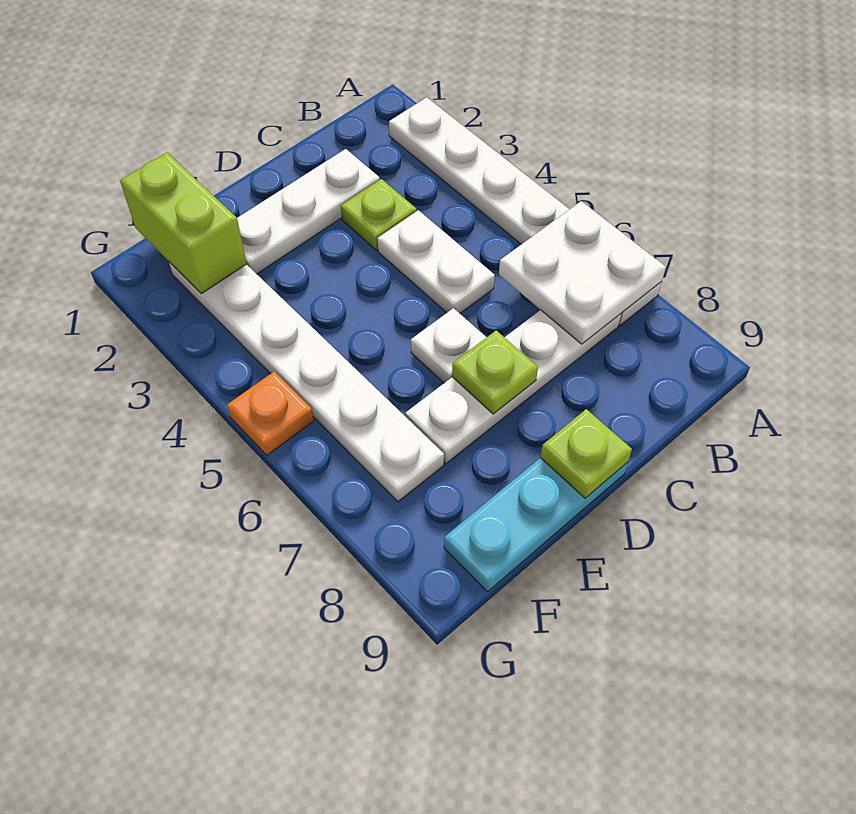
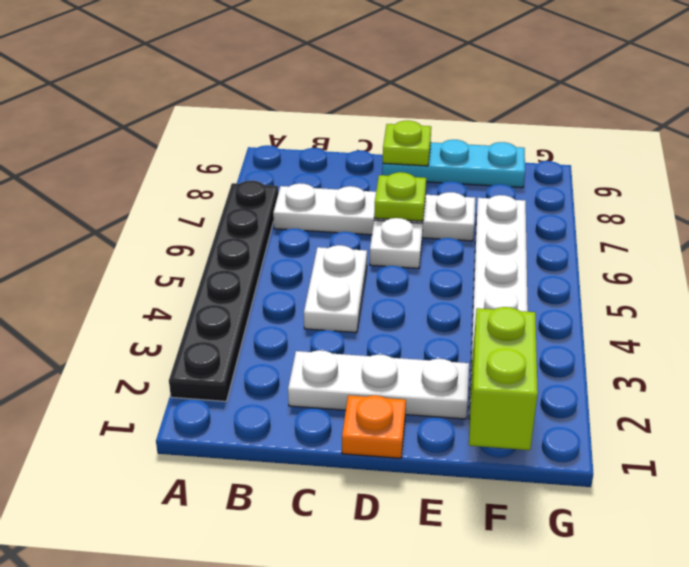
white 1x6 plate [389,97,662,325] -> black 1x6 plate [169,181,278,401]
white 2x2 plate [499,201,666,344] -> none
lime 1x1 plate [341,179,417,250] -> none
orange 1x1 plate [227,371,314,455] -> orange 1x1 plate moved to [342,395,406,458]

